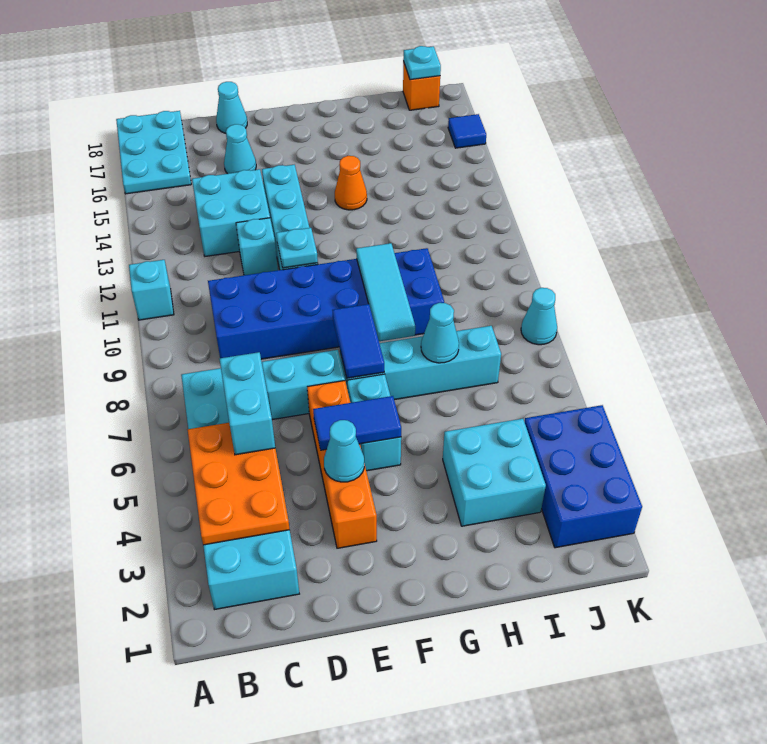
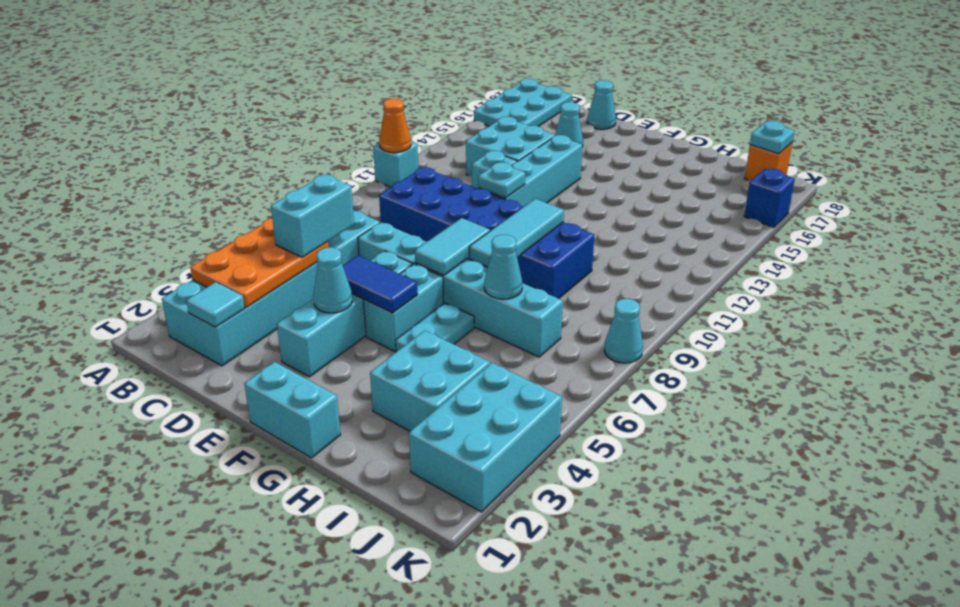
none -> cyan 1x1 tile [186,282,245,327]
orange 1x4 brick [307,381,377,548] -> cyan 1x4 brick [277,251,413,377]
none -> cyan 1x2 brick [244,362,341,458]
blue 1x2 tile [332,304,384,378] -> cyan 1x2 tile [415,218,490,275]
none -> cyan 1x2 plate [396,303,474,352]
orange 1x1 cone [335,156,367,210] -> orange 1x1 cone moved to [379,98,411,153]
blue 2x3 brick [525,405,642,548] -> cyan 2x3 brick [409,363,562,512]
blue 1x1 tile [448,114,486,148] -> blue 1x1 brick [744,169,795,227]

